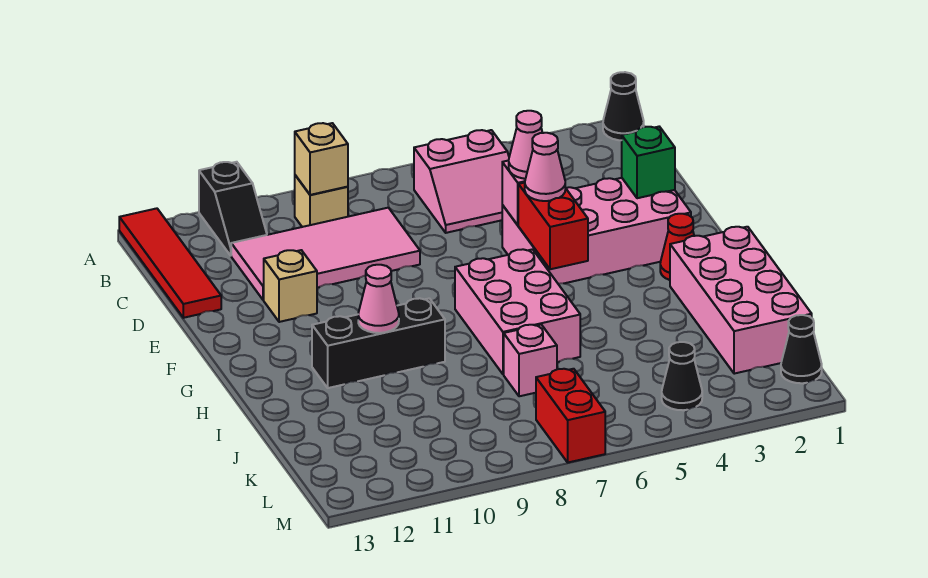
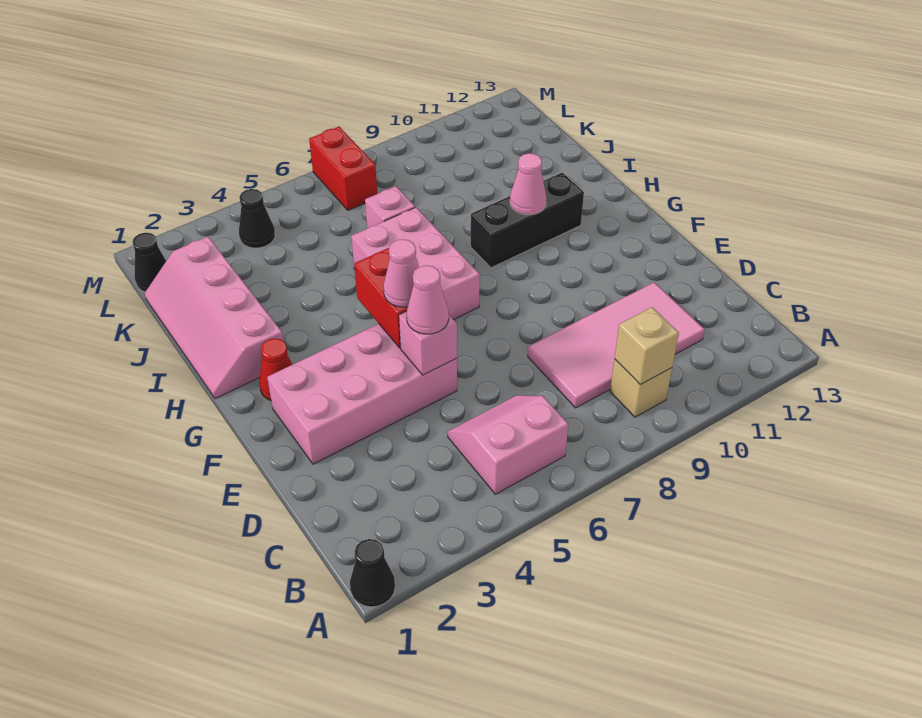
black 1x2 slope [199,162,267,255] -> none
red 1x4 tile [119,208,221,318] -> none
green 1x1 brick [622,127,675,198] -> none
tan 1x1 brick [264,250,317,322] -> none
pink 2x4 brick [670,227,812,374] -> pink 2x4 slope [145,237,283,399]

